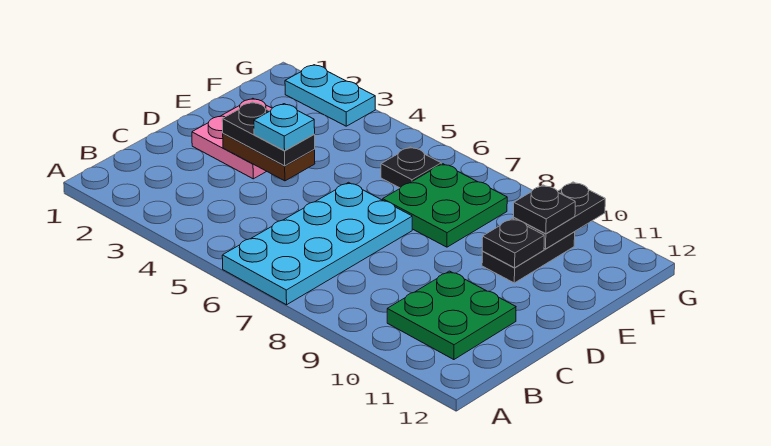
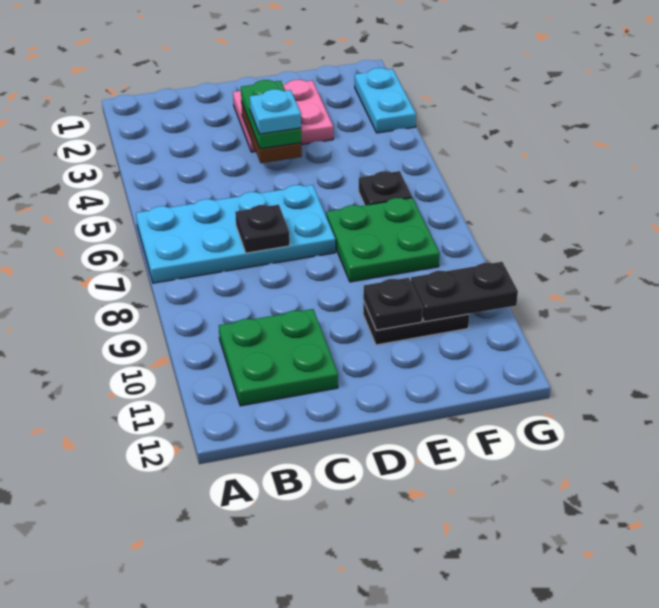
black 1x2 plate [222,102,315,166] -> green 1x2 plate [241,80,301,149]
black 1x1 plate [514,185,575,234] -> black 1x1 plate moved to [235,205,290,253]

